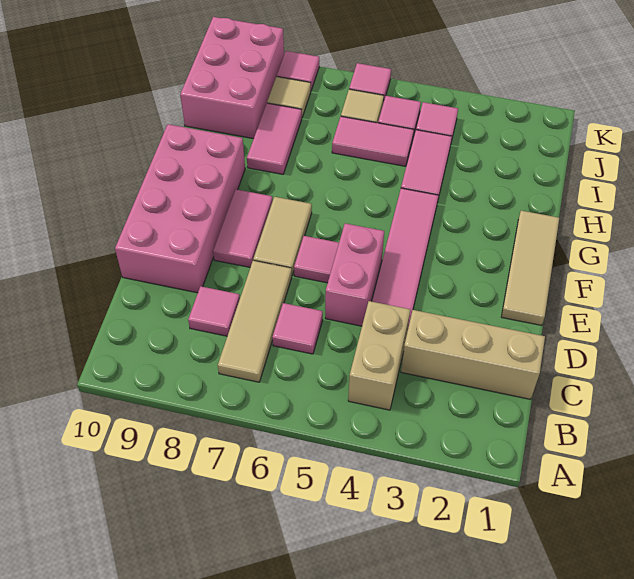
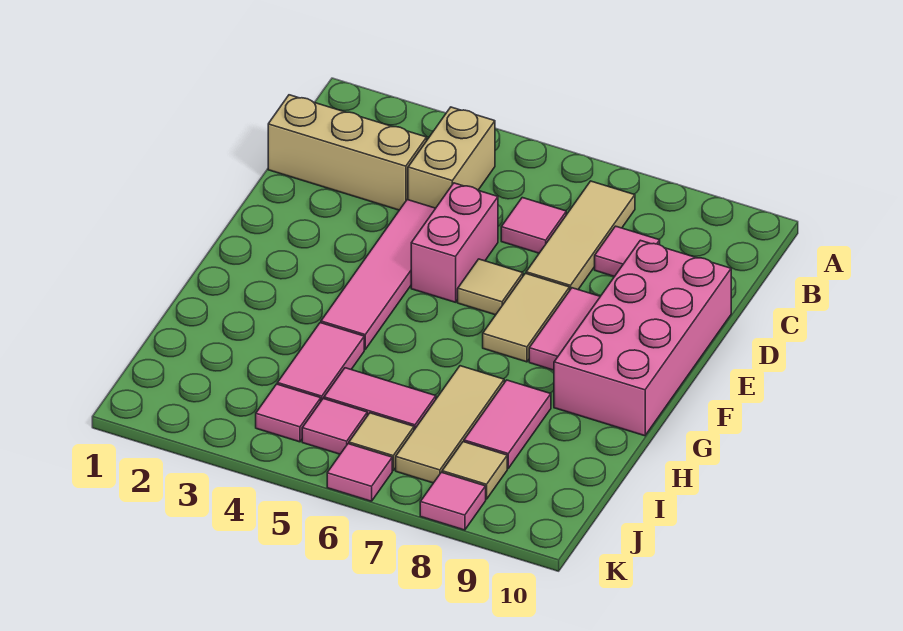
tan 1x3 tile [501,211,559,325] -> tan 1x3 tile moved to [396,366,504,483]
pink 1x1 tile [294,236,339,283] -> tan 1x1 tile [458,259,523,315]
pink 2x3 brick [180,17,284,139] -> none

